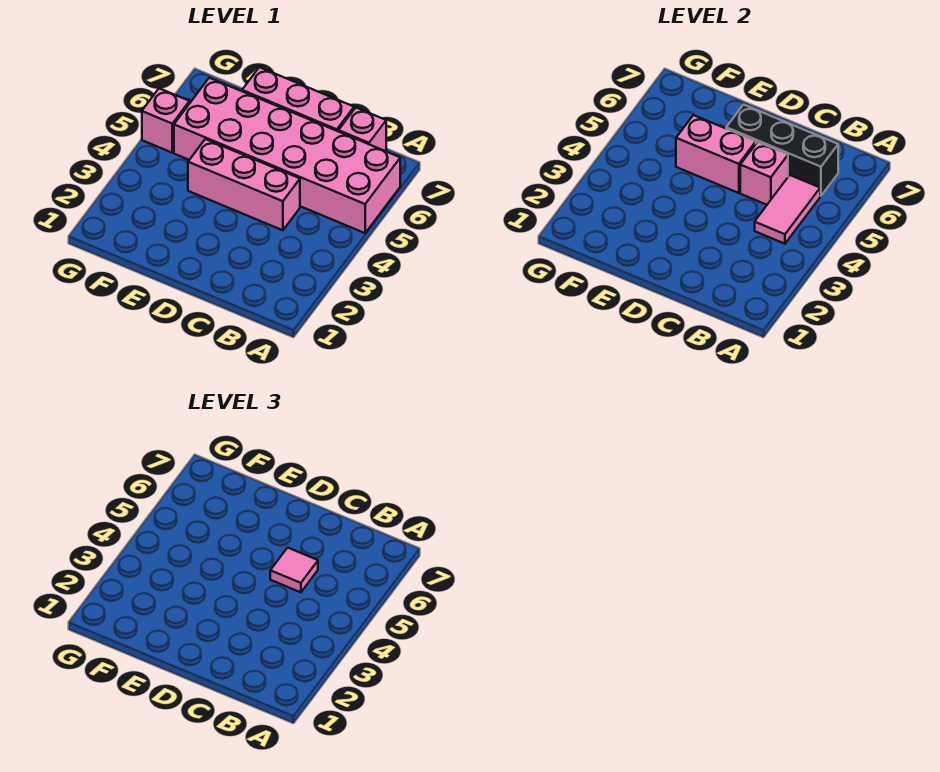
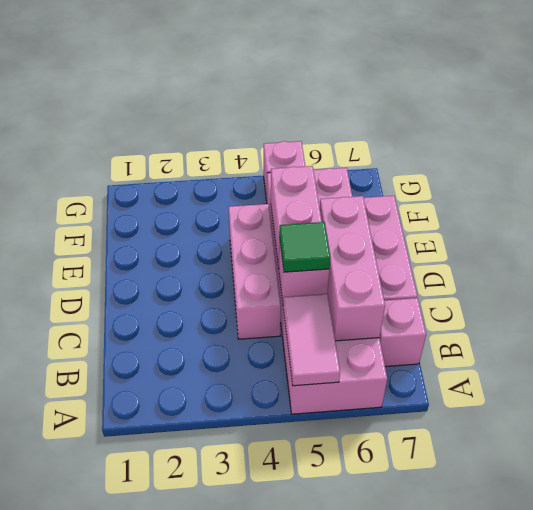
pink 1x2 tile [755,175,820,244] -> pink 1x2 tile turned to [283,294,340,386]
black 1x3 brick [726,105,838,196] -> pink 1x3 brick [320,196,385,341]
pink 1x1 tile [270,548,318,592] -> green 1x1 tile [279,222,330,272]

